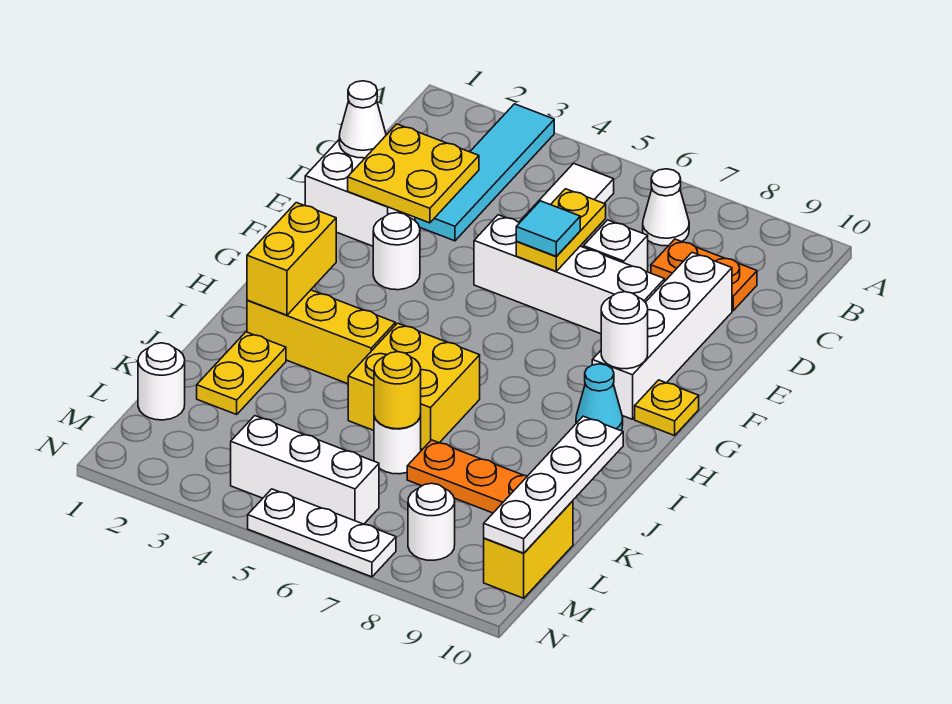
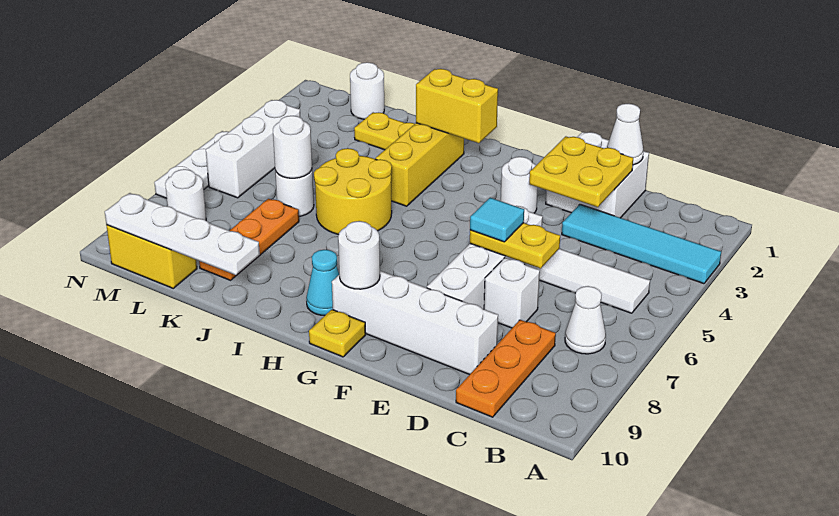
orange 1x2 plate [651,239,757,311] -> orange 1x3 plate [456,320,556,417]
yellow 2x2 brick [348,323,480,449] -> yellow 2x2 round brick [314,148,392,235]
yellow 1x1 round brick [374,352,421,429] -> white 1x1 round brick [273,116,312,178]

